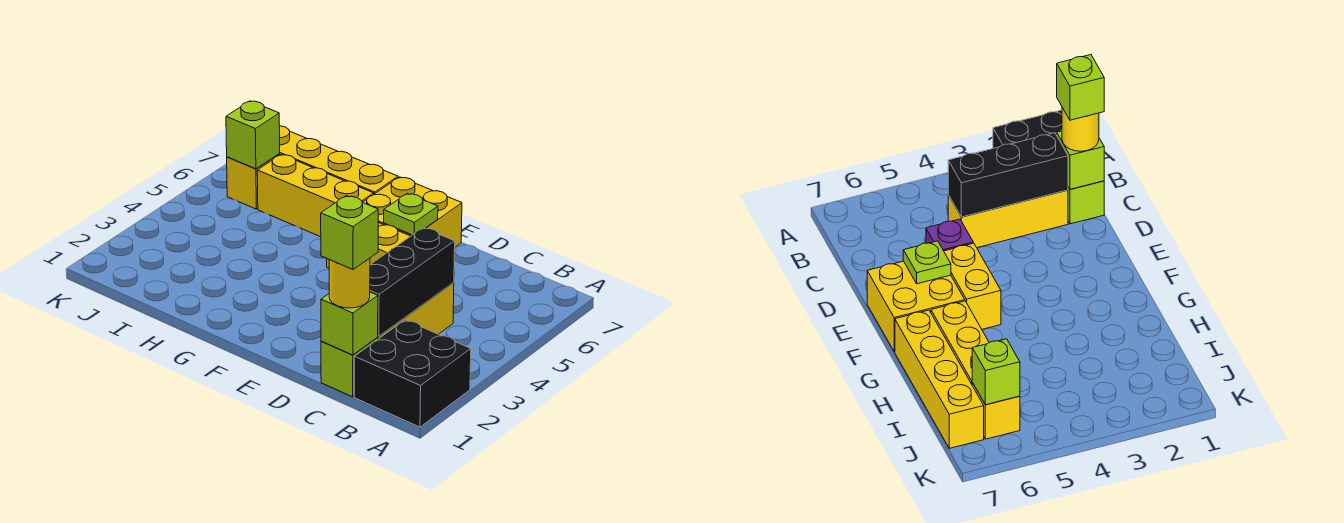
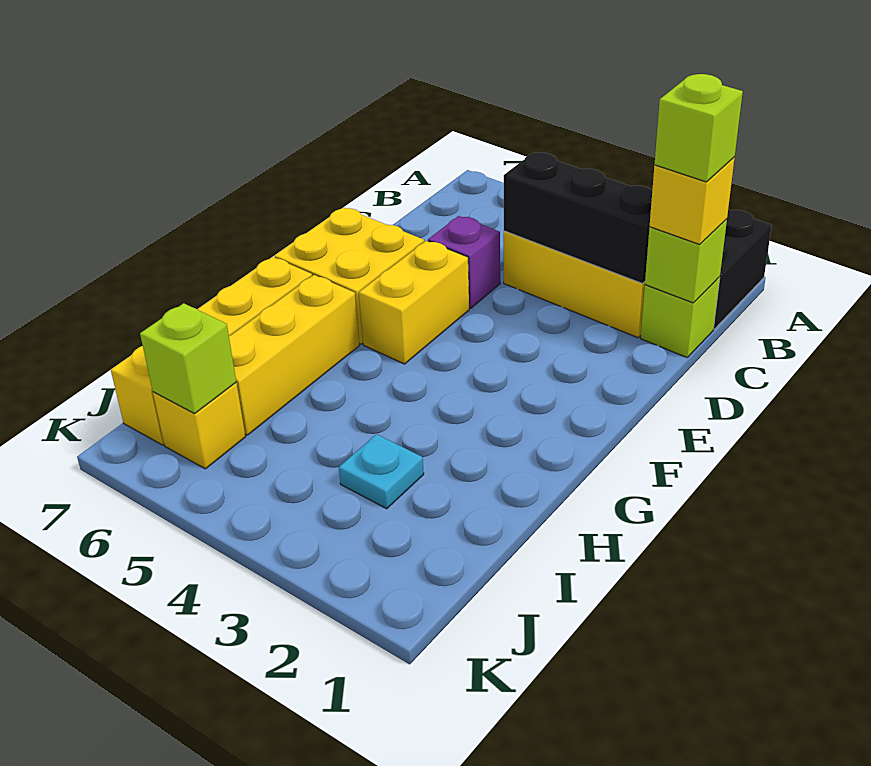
yellow 1x1 round brick [329,258,370,308] -> yellow 1x1 brick [650,158,734,244]
lime 1x1 plate [384,193,438,235] -> none
none -> cyan 1x1 plate [339,434,424,509]

